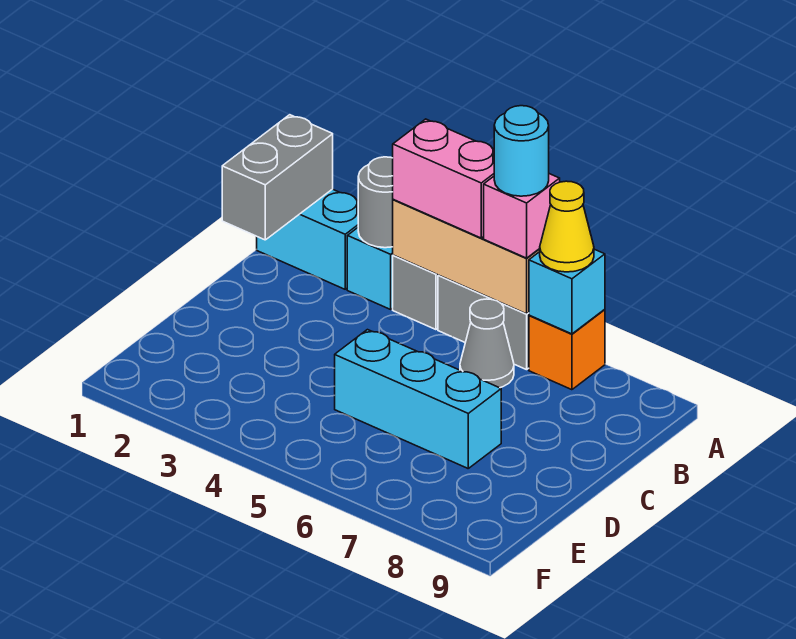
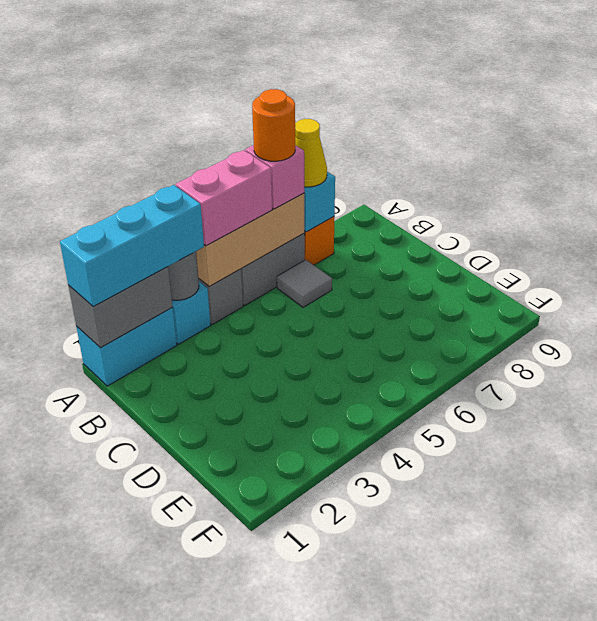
grey 1x2 brick [222,115,333,240] -> grey 1x2 brick turned to [68,267,173,348]
cyan 1x1 round brick [494,106,549,196] -> orange 1x1 round brick [252,89,295,161]
grey 1x1 cone [460,299,514,388] -> grey 1x1 tile [277,260,332,307]
cyan 1x3 brick [335,330,501,468] -> cyan 1x3 brick moved to [60,185,204,307]

